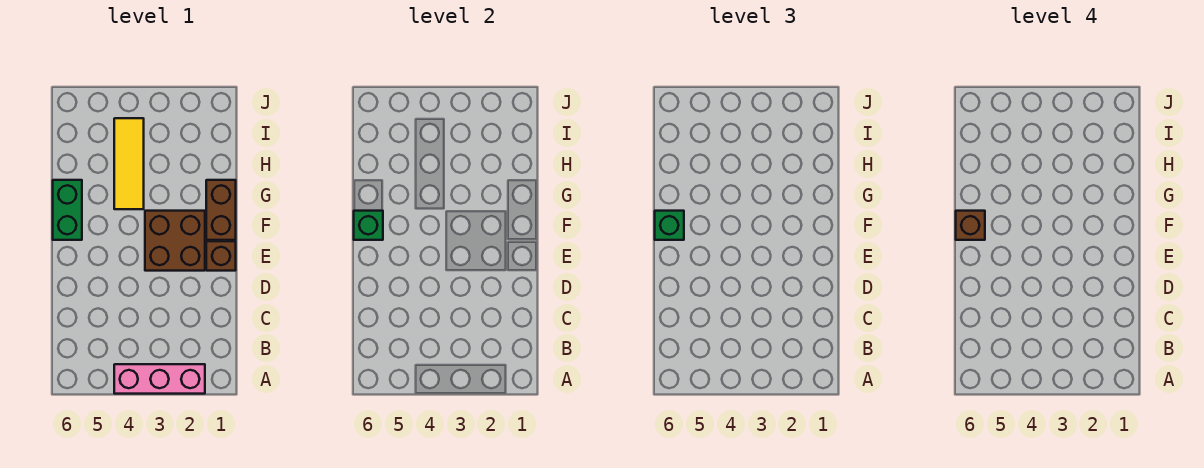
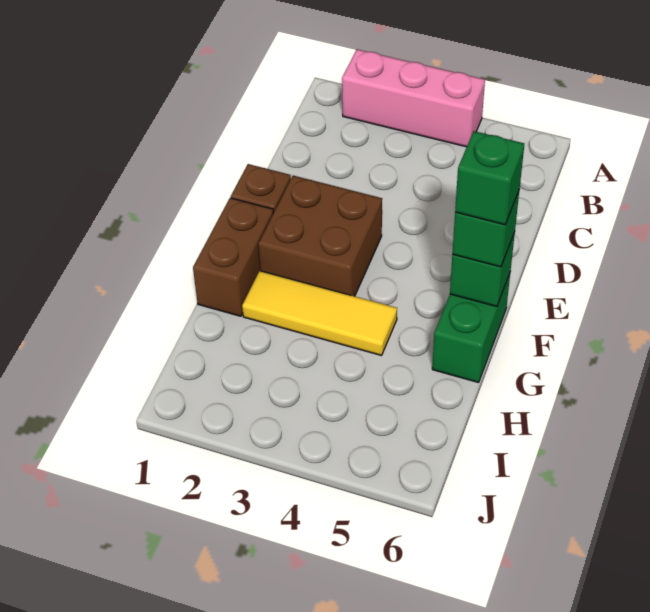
brown 1x1 brick [956,211,985,240] -> green 1x1 brick [455,131,524,225]
yellow 1x3 tile [114,118,144,209] -> yellow 1x3 tile turned to [242,271,397,356]

